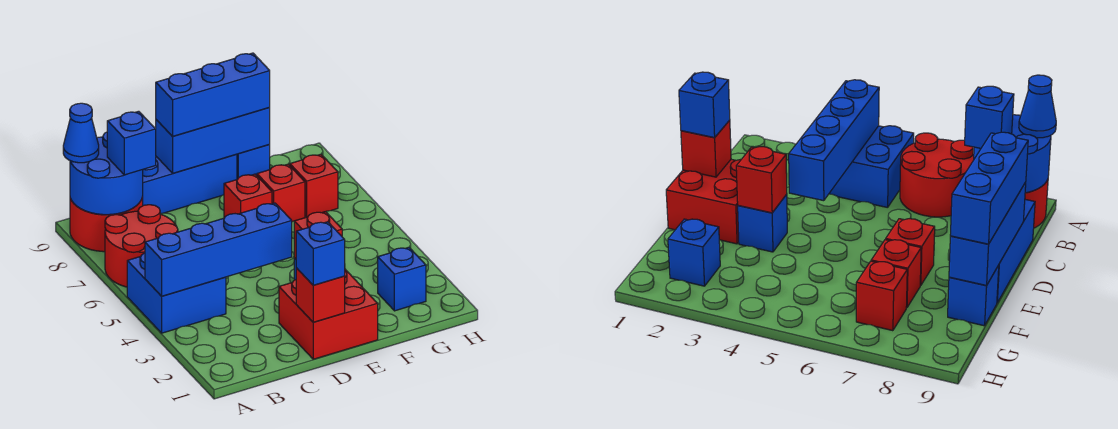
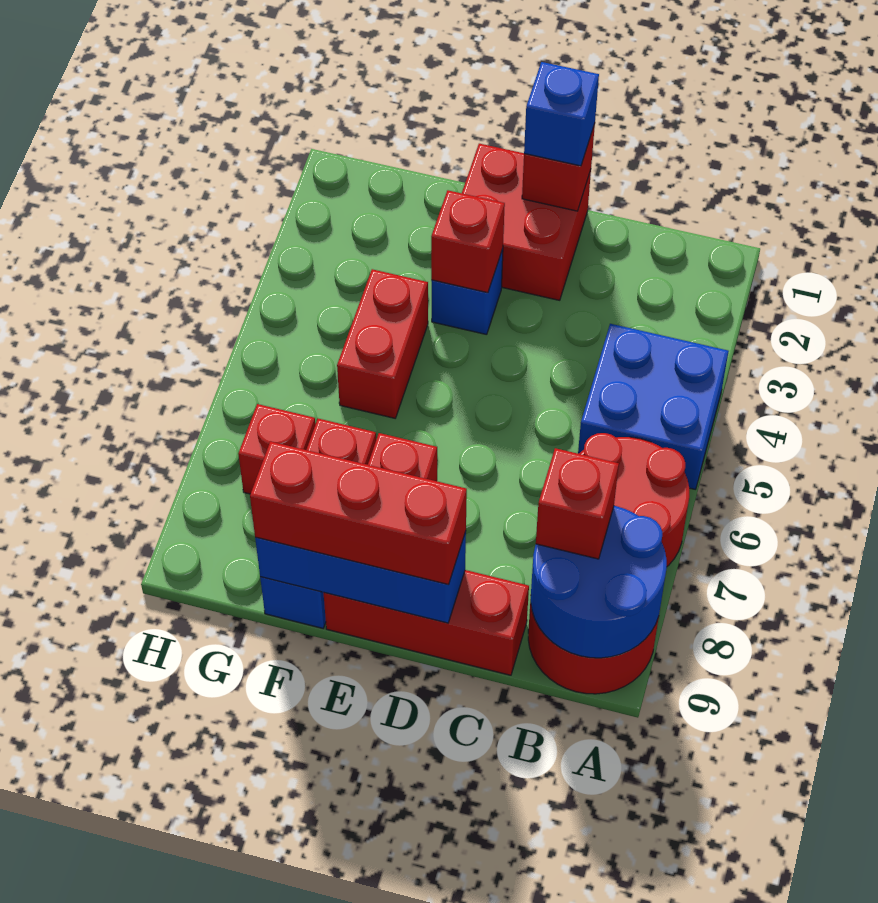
blue 1x4 brick [145,203,292,296] -> none
blue 1x1 cone [63,103,99,163] -> none
blue 1x1 brick [107,111,156,175] -> red 1x1 brick [536,448,619,559]
blue 1x3 brick [142,154,237,214] -> red 1x3 brick [324,570,529,675]
blue 1x3 brick [156,53,270,136] -> red 1x3 brick [250,441,467,585]
none -> red 1x2 brick [337,269,428,418]
blue 1x1 brick [378,247,426,311] -> none

